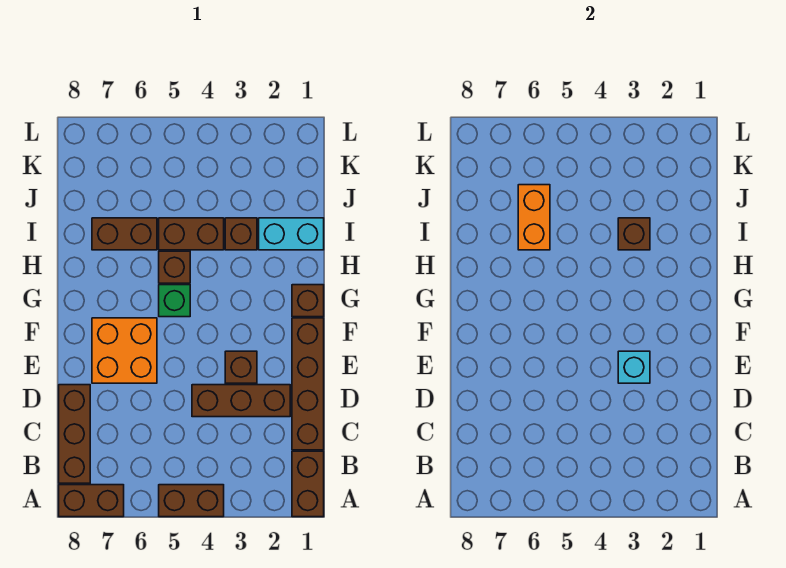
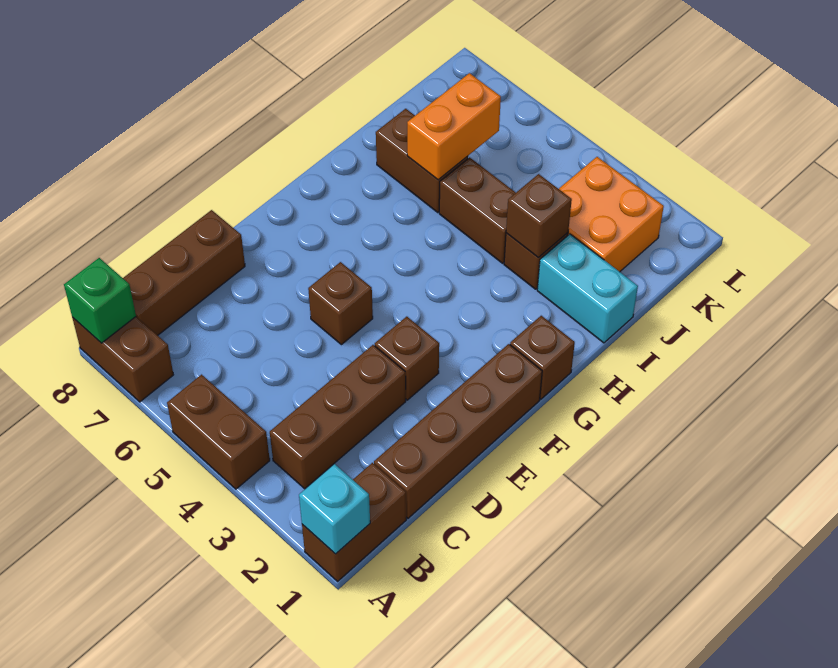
brown 1x3 brick [192,385,290,417] -> brown 1x3 brick turned to [270,345,406,489]
cyan 1x1 brick [618,351,650,383] -> cyan 1x1 brick moved to [299,464,370,554]
orange 2x2 brick [92,318,157,383] -> orange 2x2 brick moved to [559,157,664,272]
green 1x1 brick [159,285,190,317] -> green 1x1 brick moved to [64,258,136,343]
brown 1x1 brick [159,251,190,283] -> brown 1x1 brick moved to [308,262,373,345]

